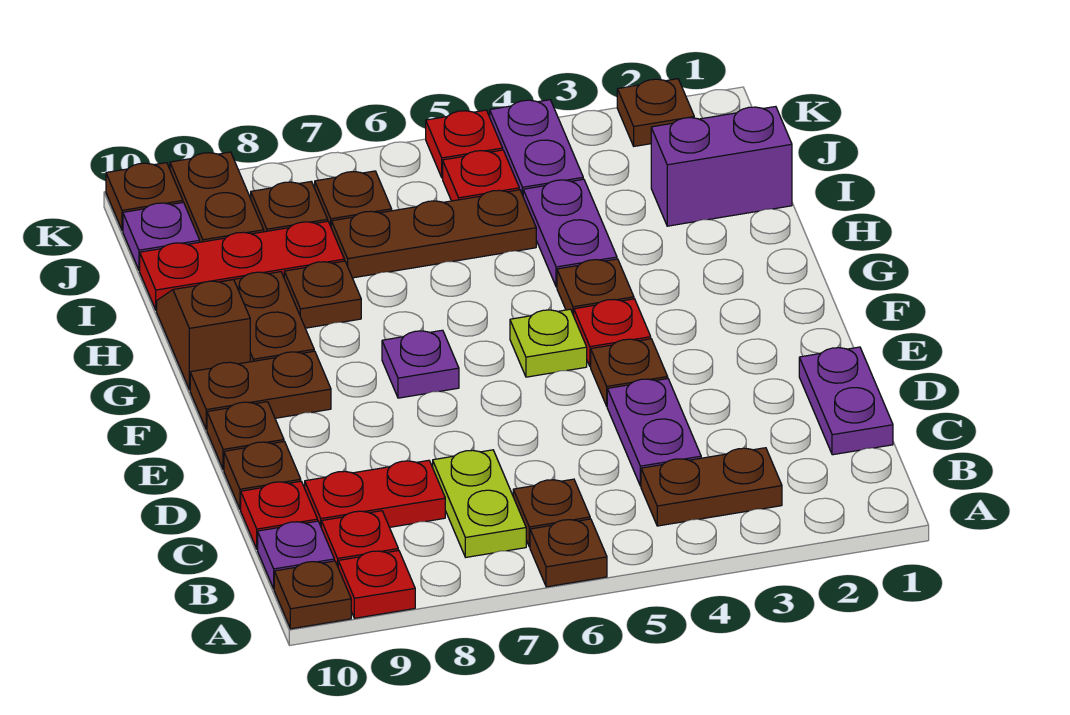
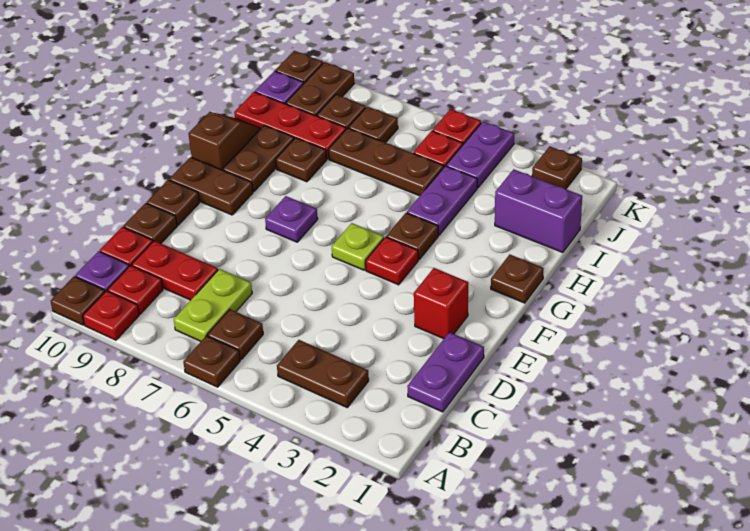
purple 1x2 plate [607,379,701,486] -> none
none -> red 1x1 brick [414,268,468,339]
brown 1x1 plate [591,339,668,406] -> brown 1x1 plate moved to [491,255,544,303]

